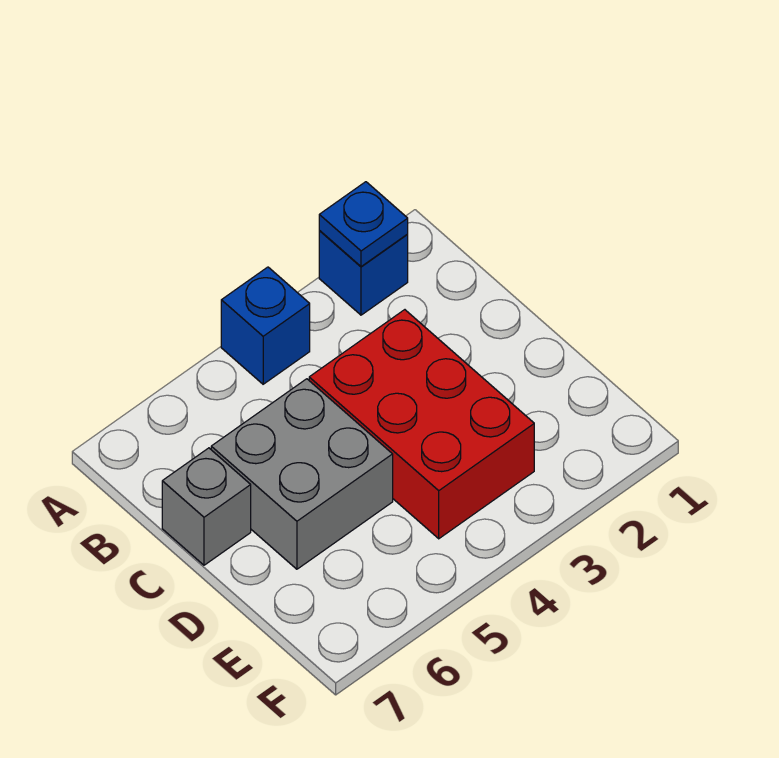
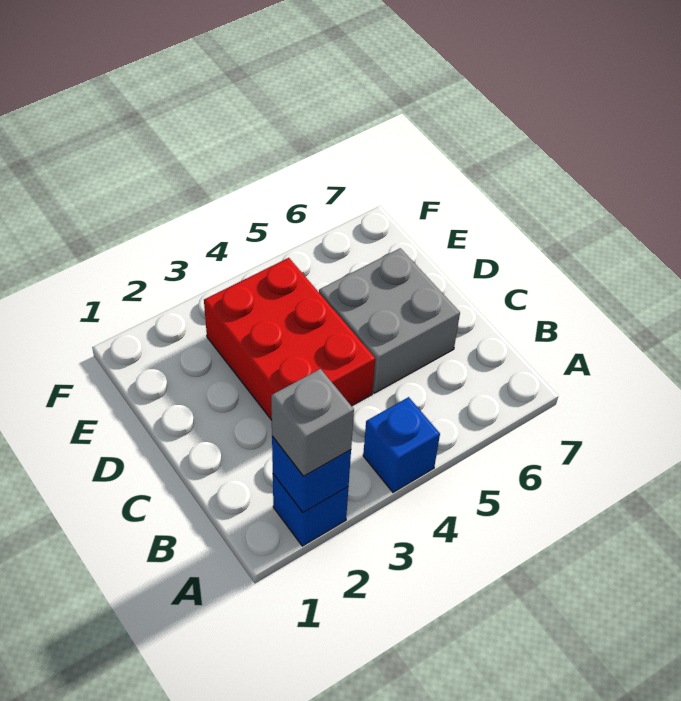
blue 1x1 plate [319,182,408,267] -> blue 1x1 brick [272,436,351,513]
grey 1x1 brick [162,448,251,565] -> grey 1x1 brick moved to [271,369,354,476]

